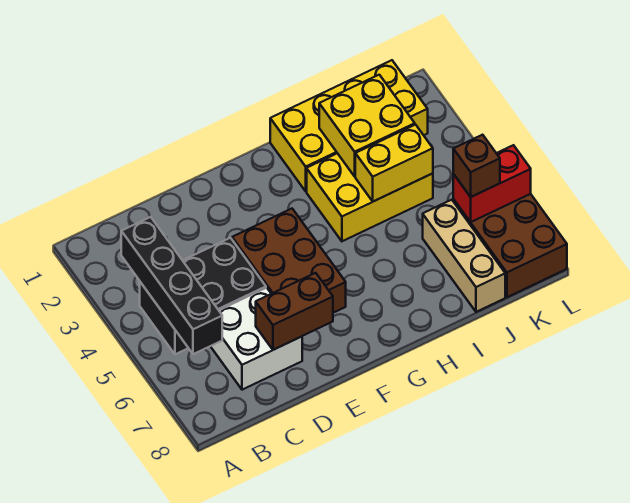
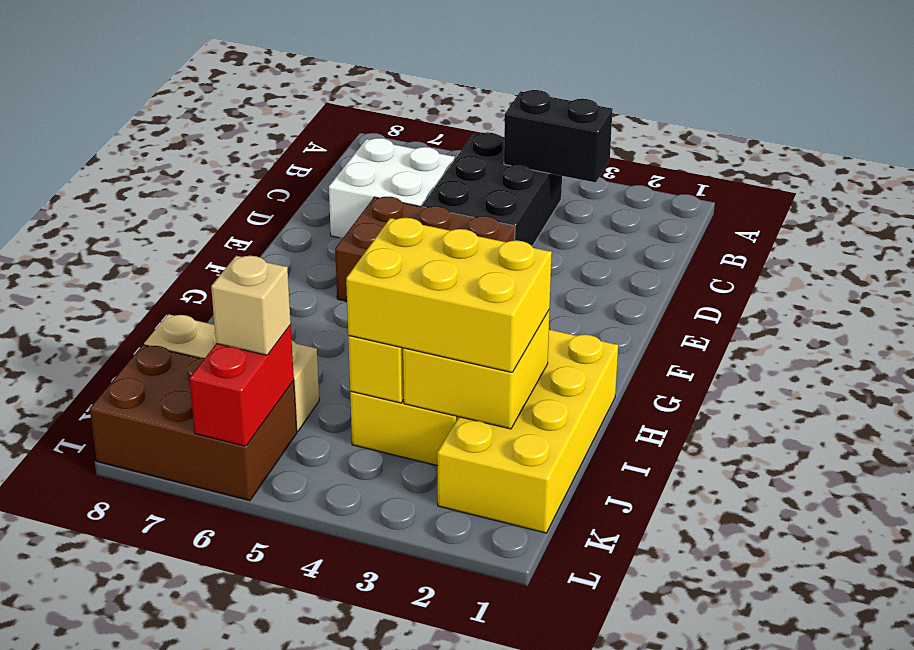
black 1x4 brick [121,217,222,354] -> black 1x2 brick [504,90,613,182]
brown 1x2 brick [256,273,333,350] -> none
none -> yellow 2x3 brick [346,218,552,372]
brown 1x1 brick [453,135,500,197] -> tan 1x1 brick [211,256,291,355]

